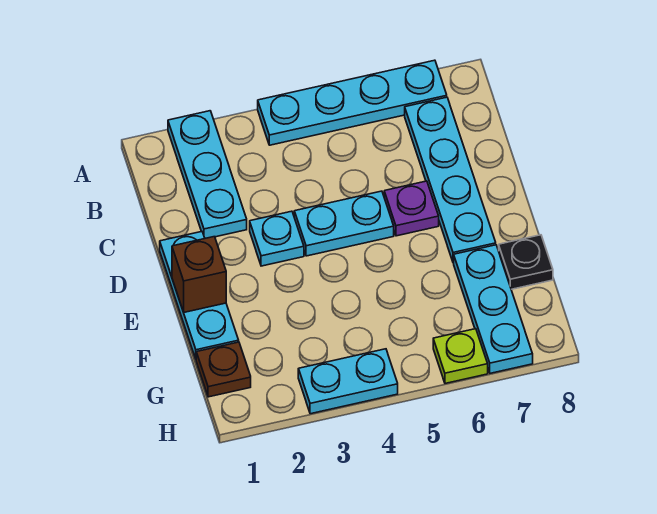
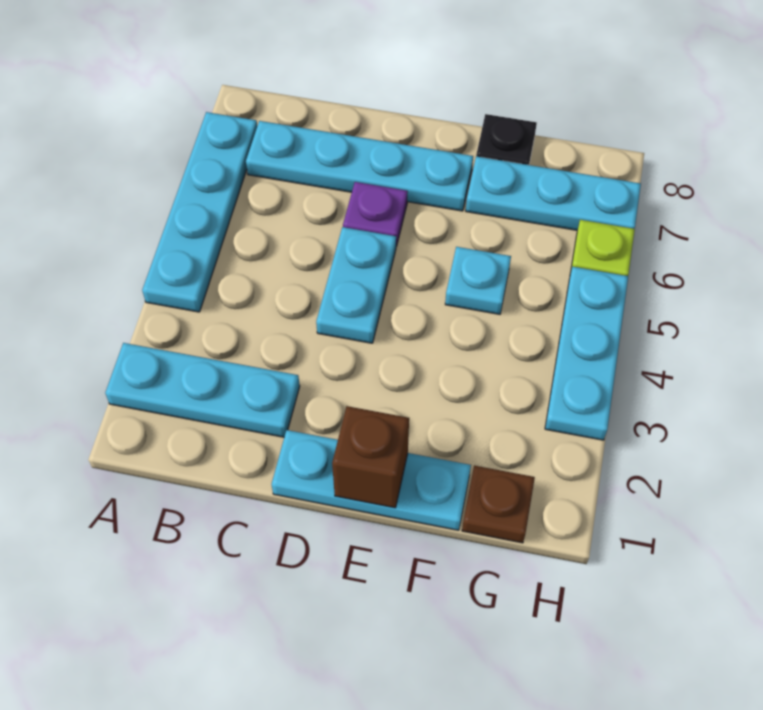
cyan 1x1 plate [250,211,304,266] -> cyan 1x1 plate moved to [445,247,511,314]
cyan 1x2 plate [298,349,398,414] -> cyan 1x3 plate [545,267,628,440]

